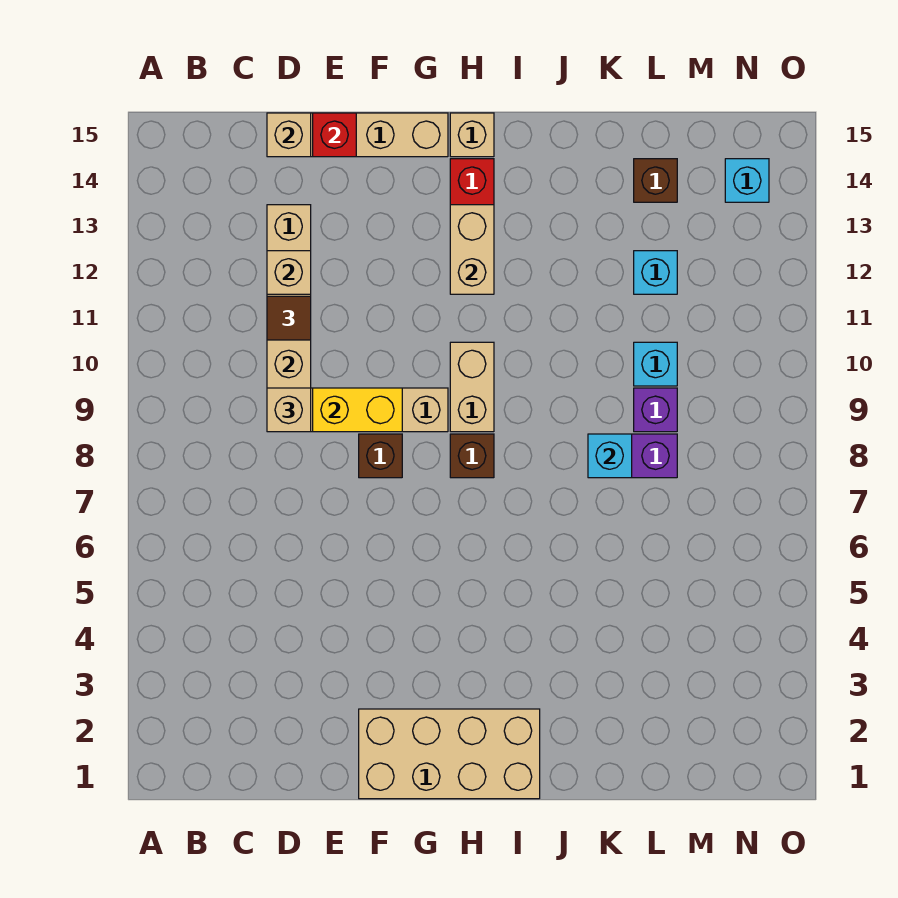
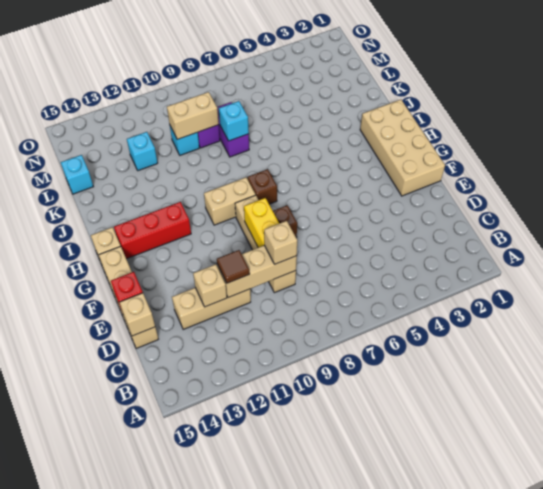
tan 1x2 brick [450,205,494,294] -> tan 1x2 brick moved to [167,92,219,139]
brown 1x1 brick [634,159,677,202] -> none
cyan 1x1 brick [725,159,769,202] -> cyan 1x1 brick moved to [61,155,93,194]

